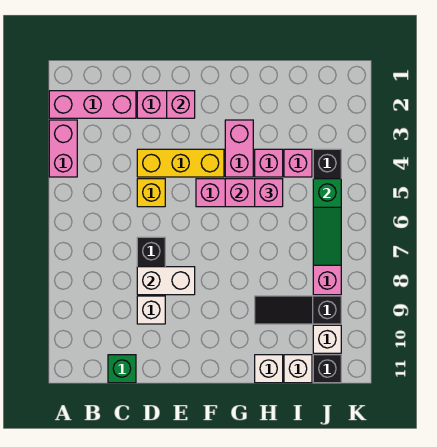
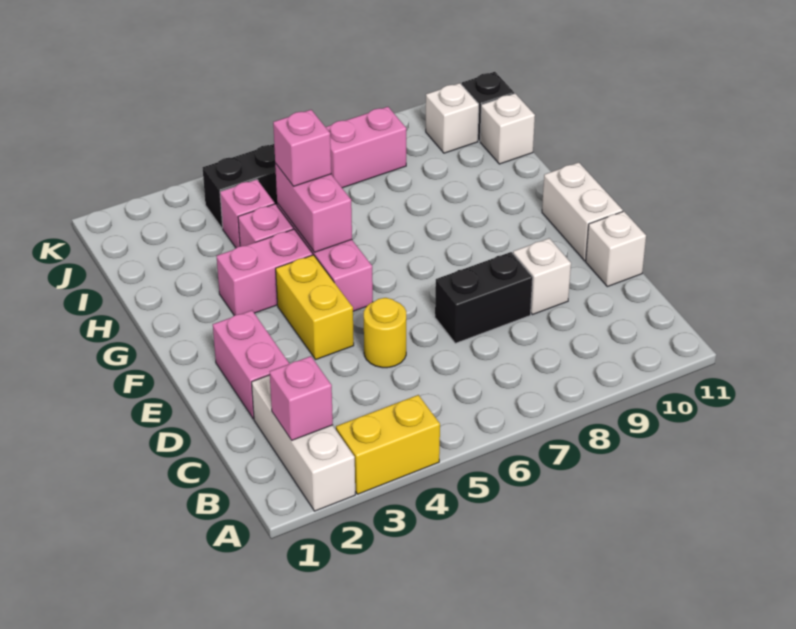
pink 1x3 brick [49,91,136,118] -> white 1x3 brick [252,375,355,511]
pink 1x2 brick [49,120,77,177] -> yellow 1x2 brick [336,395,440,494]
green 1x1 brick [108,355,136,383] -> none
yellow 1x3 brick [137,149,224,177] -> yellow 1x2 brick [276,255,354,359]
yellow 1x1 brick [137,179,165,207] -> yellow 1x1 round brick [364,298,406,368]
white 1x2 brick [137,267,195,295] -> white 1x2 brick moved to [542,162,623,261]
pink 1x1 brick [167,91,195,118] -> pink 1x1 brick moved to [270,356,333,440]
black 1x3 slope [255,296,341,324] -> none
white 1x1 brick [255,355,283,383] -> white 1x1 brick moved to [586,211,646,287]
green 1x3 slope [313,179,341,265] -> none

